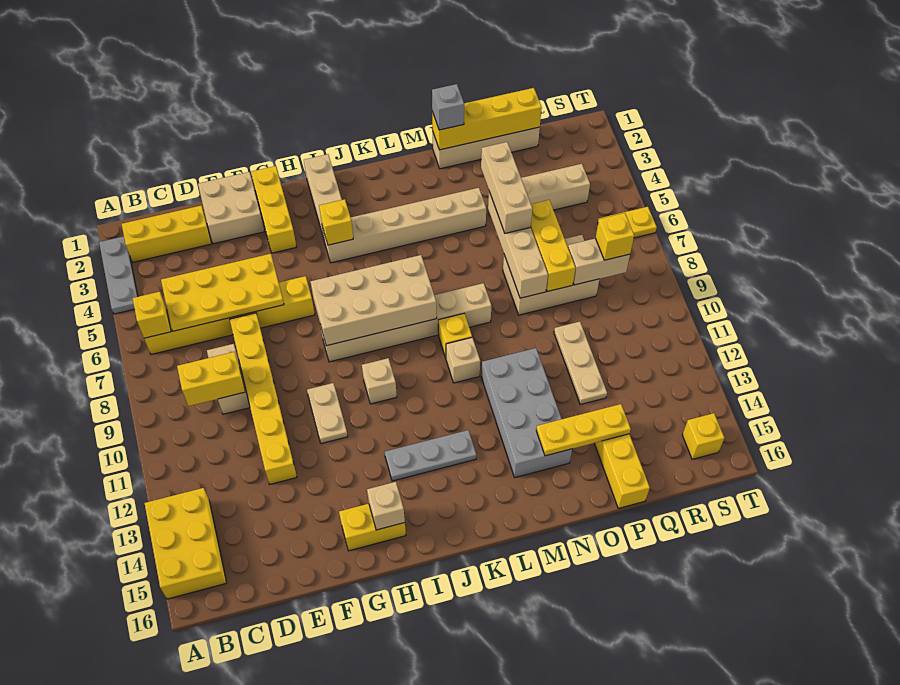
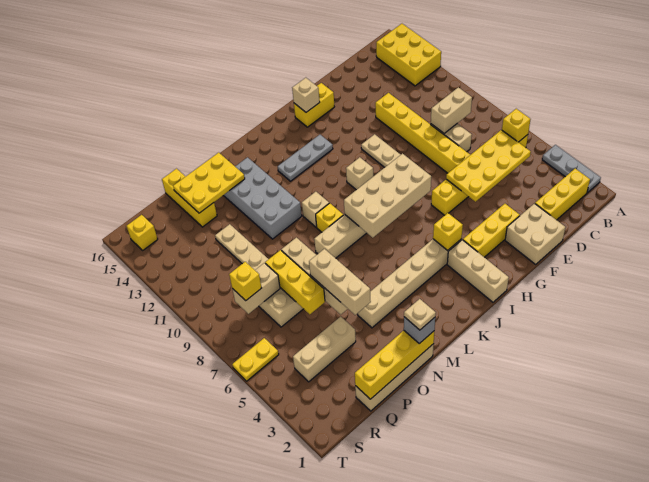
yellow 1x2 brick [177,352,245,406] -> tan 1x2 brick [431,87,472,134]
yellow 1x3 brick [251,166,296,253] -> yellow 1x3 brick turned to [463,204,520,257]
none -> tan 1x1 plate [404,299,436,330]
yellow 1x3 plate [536,404,631,456] -> yellow 2x3 plate [173,152,245,213]

